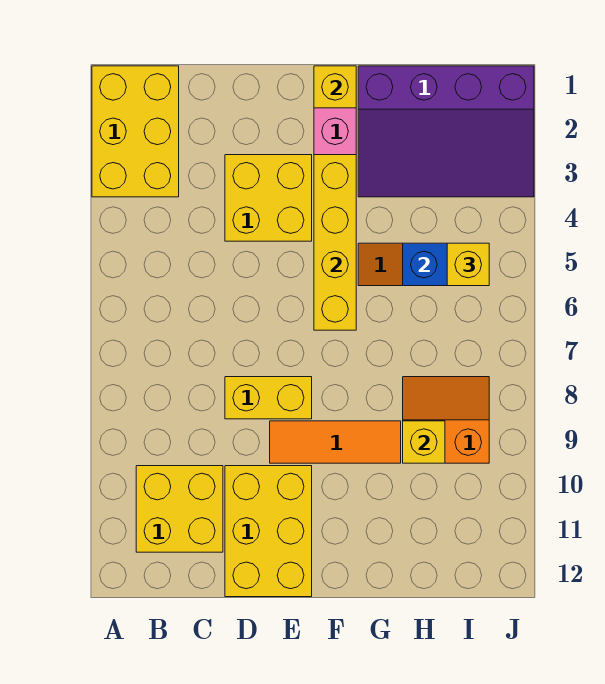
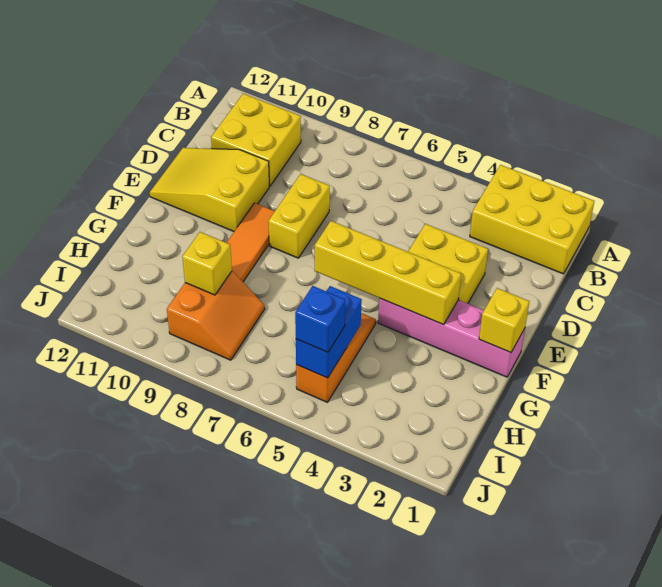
yellow 2x3 brick [225,466,312,597] -> yellow 2x3 slope [150,148,269,231]
purple 3x4 slope [358,66,534,197] -> none
yellow 1x1 brick [447,243,489,286] -> blue 1x1 brick [295,286,345,352]

